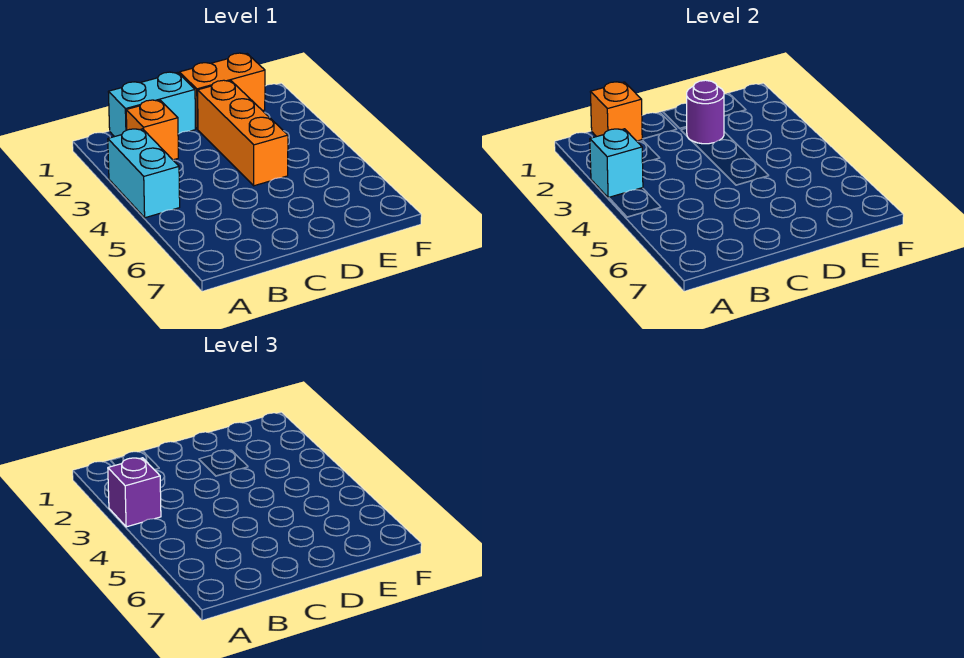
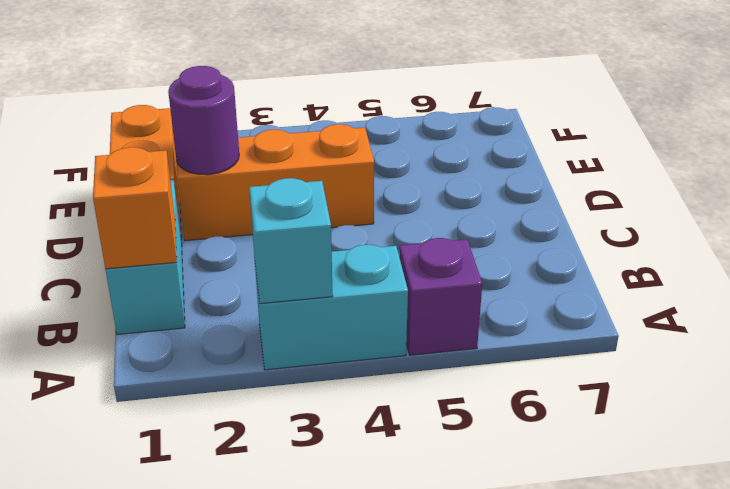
purple 1x1 brick [108,458,161,527] -> purple 1x1 brick moved to [399,238,482,355]
orange 1x1 brick [126,100,178,160] -> none

